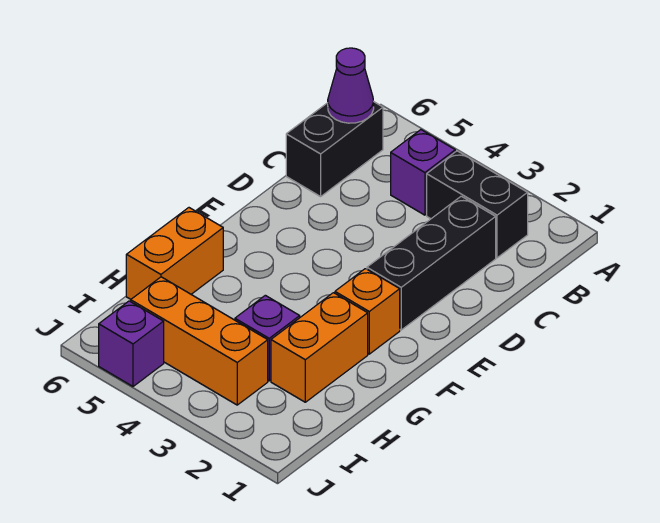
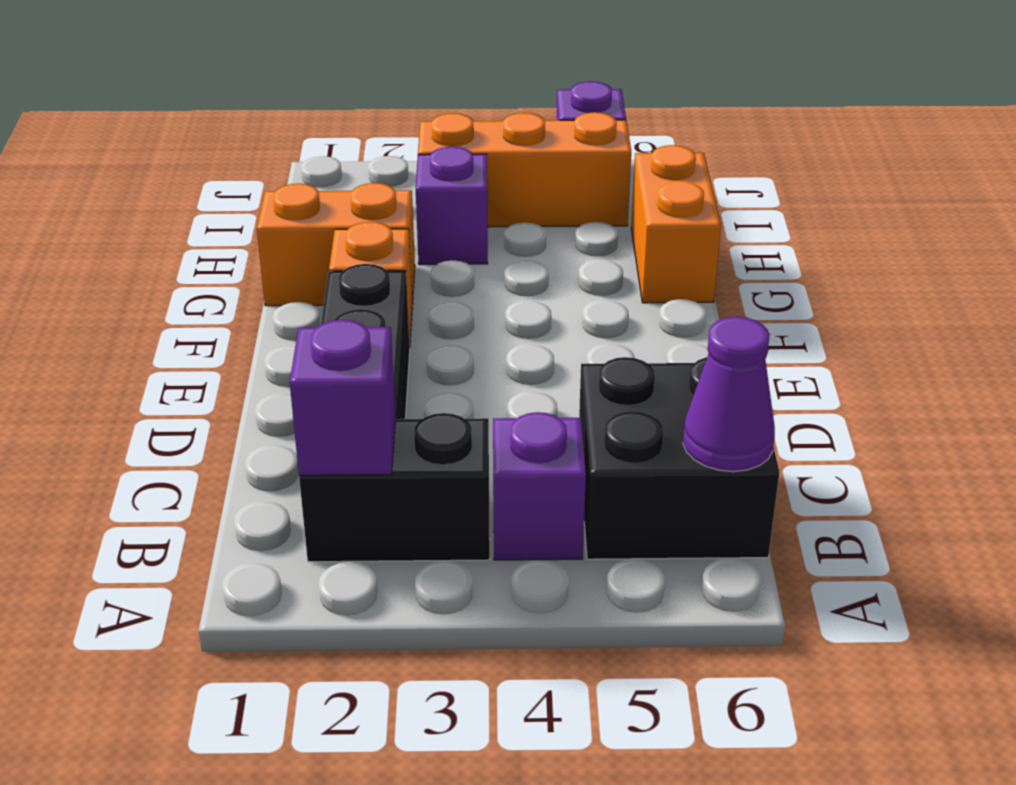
none -> purple 1x1 brick [290,320,396,475]
black 1x2 brick [286,101,383,197] -> black 2x2 brick [579,357,779,559]
orange 1x2 brick [271,293,368,402] -> orange 1x2 brick turned to [257,183,415,306]

